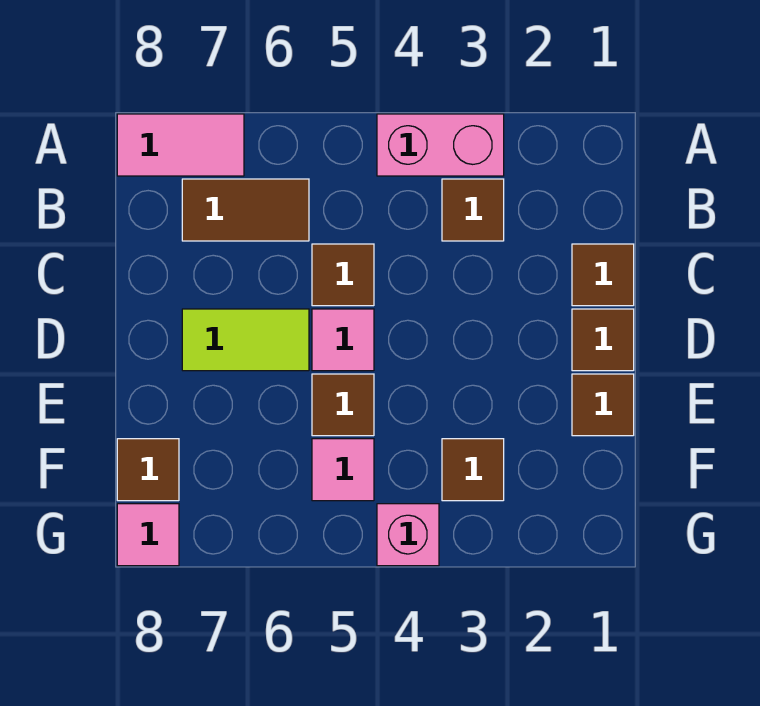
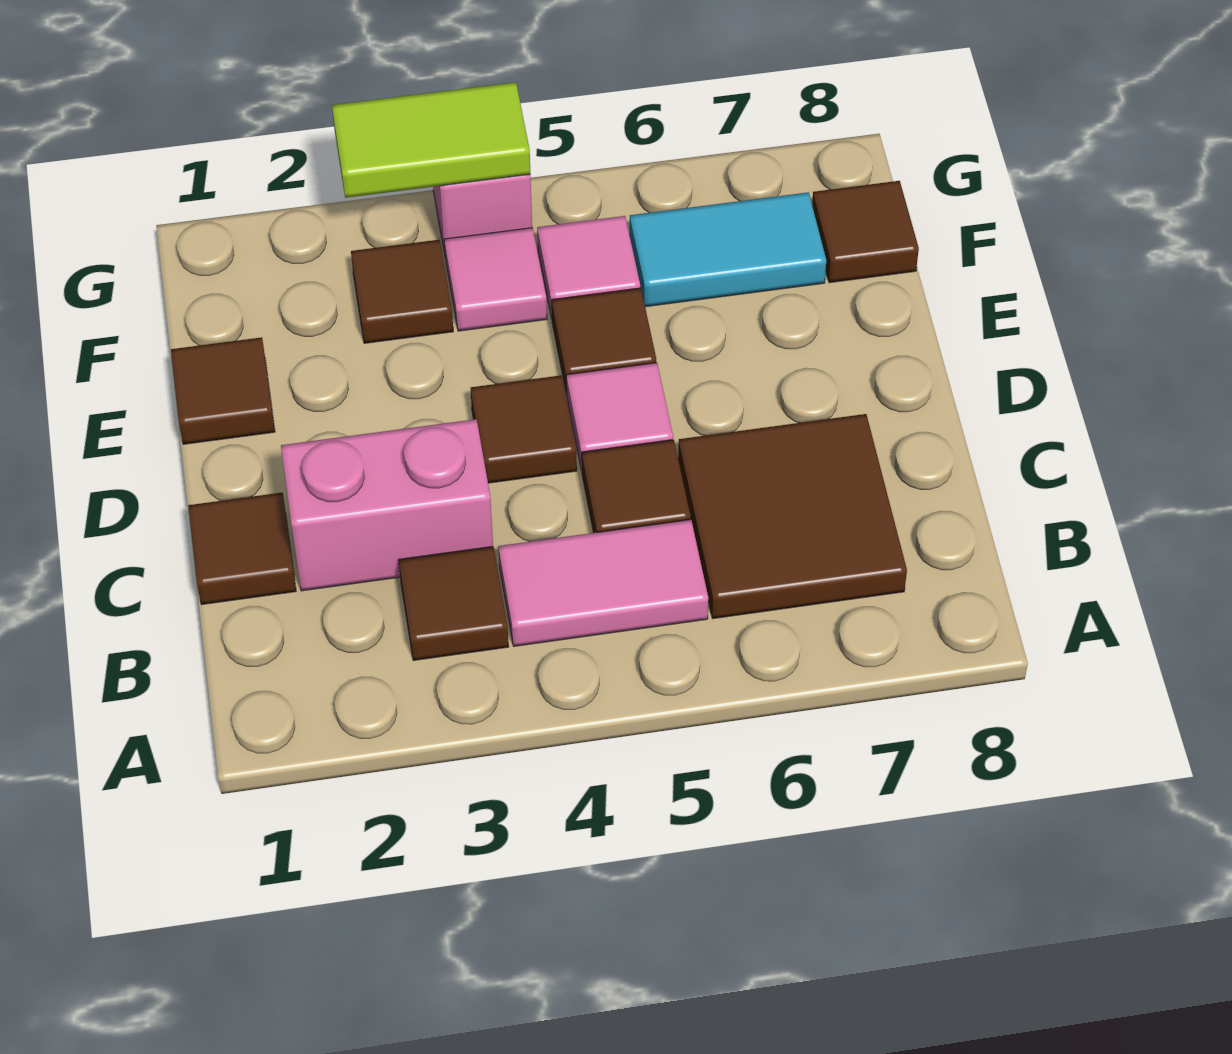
pink 1x2 brick [377,114,504,176] -> pink 1x2 brick moved to [281,419,493,591]
pink 1x2 tile [117,114,244,176] -> pink 1x2 tile moved to [498,519,708,646]
brown 1x2 tile [182,179,309,241] -> brown 2x2 tile [678,414,907,619]
brown 1x1 tile [572,309,634,371] -> brown 1x1 tile moved to [471,375,577,483]
lime 1x2 tile [182,309,309,371] -> lime 1x2 tile moved to [332,82,530,198]
none -> cyan 1x2 tile [630,192,826,307]
pink 1x1 tile [117,504,179,566] -> pink 1x1 tile moved to [444,228,547,331]

